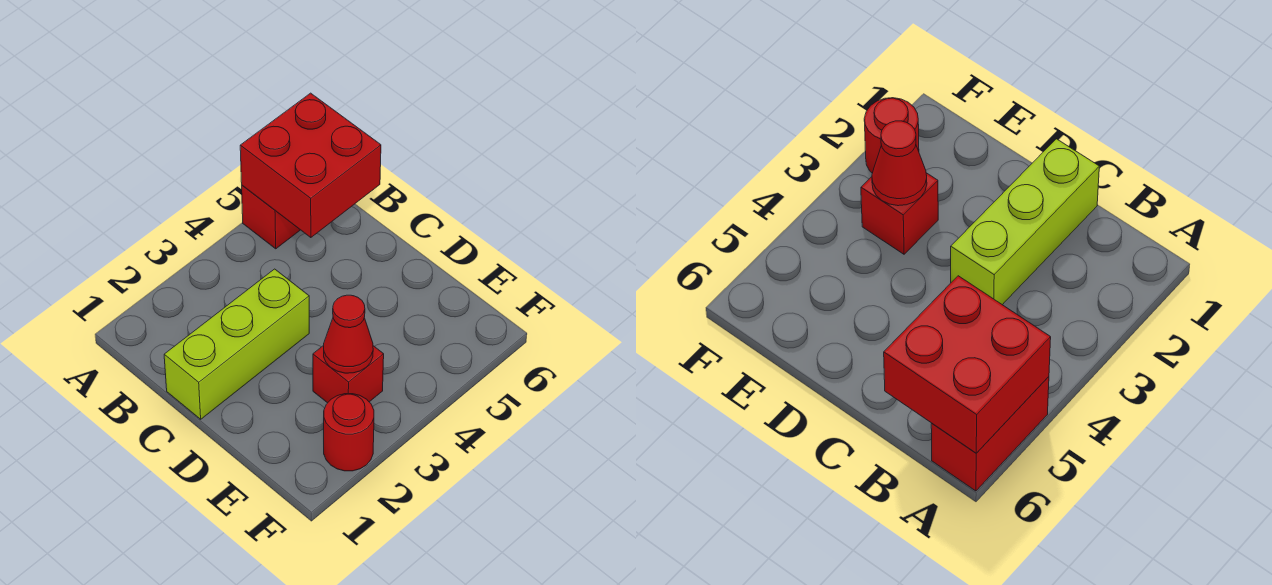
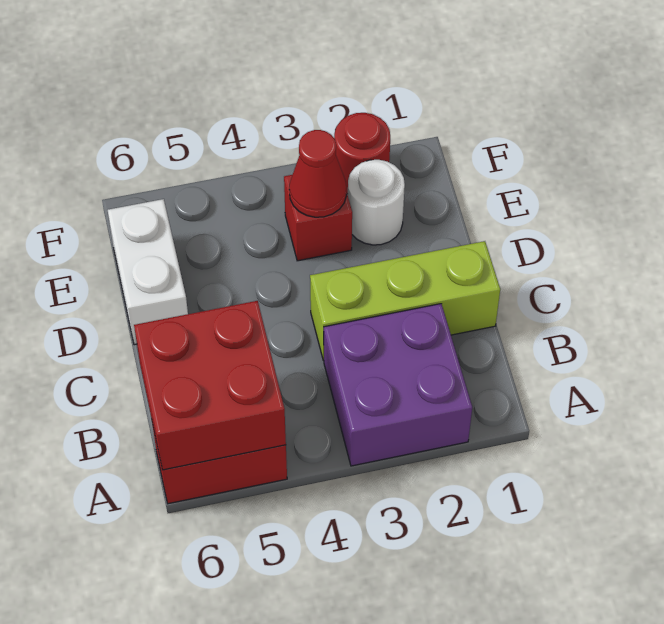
none -> purple 2x2 brick [324,304,472,466]
none -> white 1x2 brick [108,199,188,345]
none -> white 1x1 round brick [348,160,405,245]

